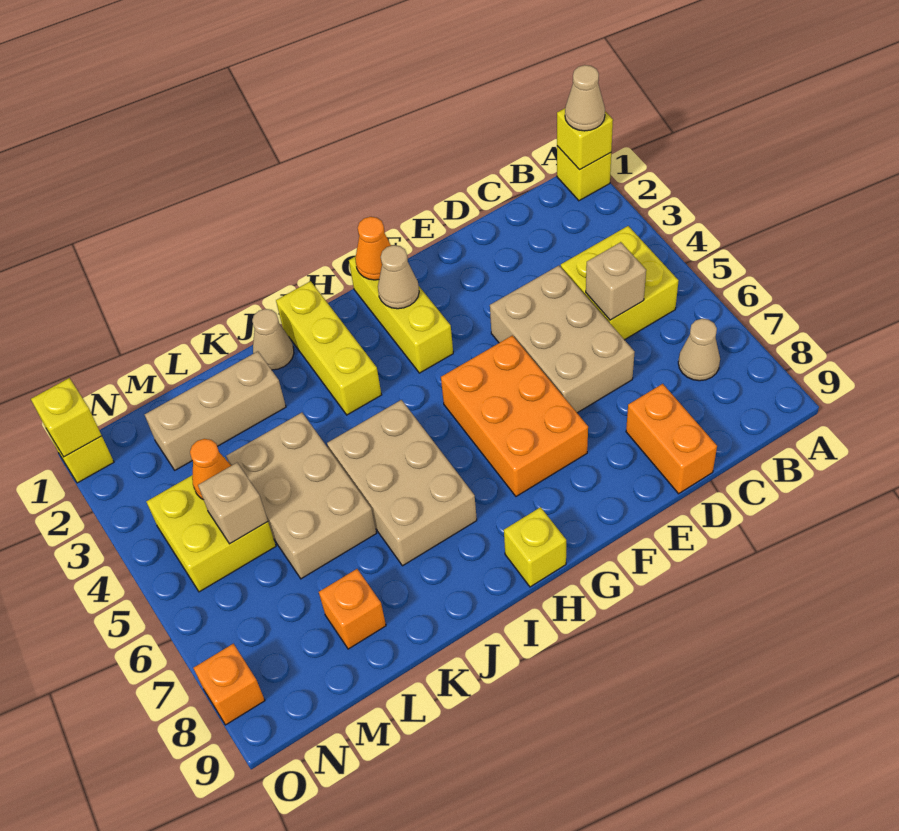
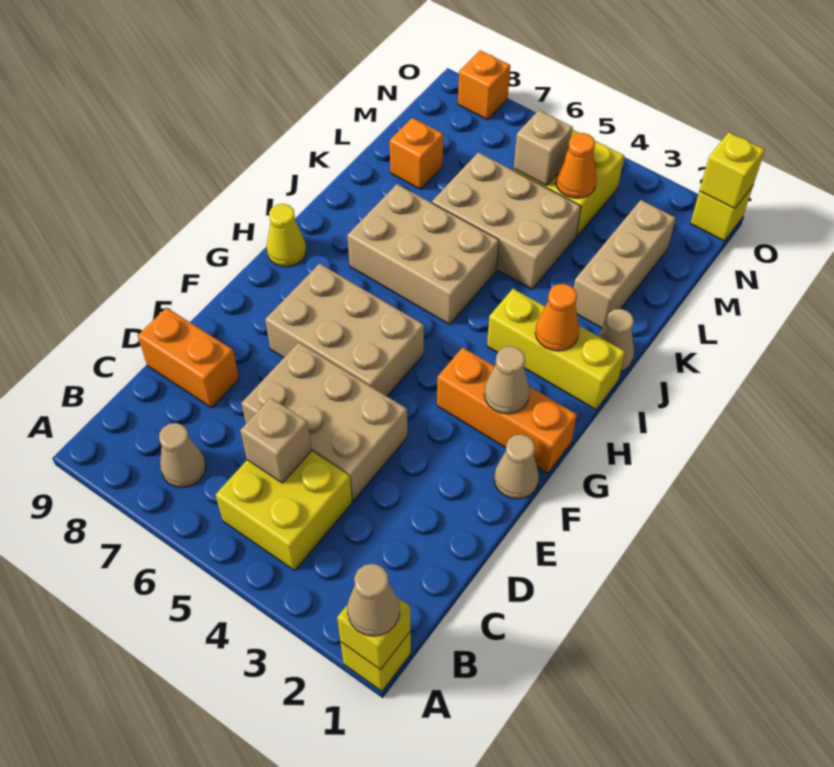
none -> tan 1x1 cone [494,434,539,499]
orange 2x3 brick [441,335,588,496] -> tan 2x3 brick [265,264,424,396]
yellow 1x3 brick [349,256,453,373] -> orange 1x3 brick [437,347,577,473]
orange 1x1 cone [355,217,391,280] -> orange 1x1 cone moved to [535,284,579,351]
yellow 1x1 brick [504,507,566,587] -> yellow 1x1 cone [266,204,306,267]

